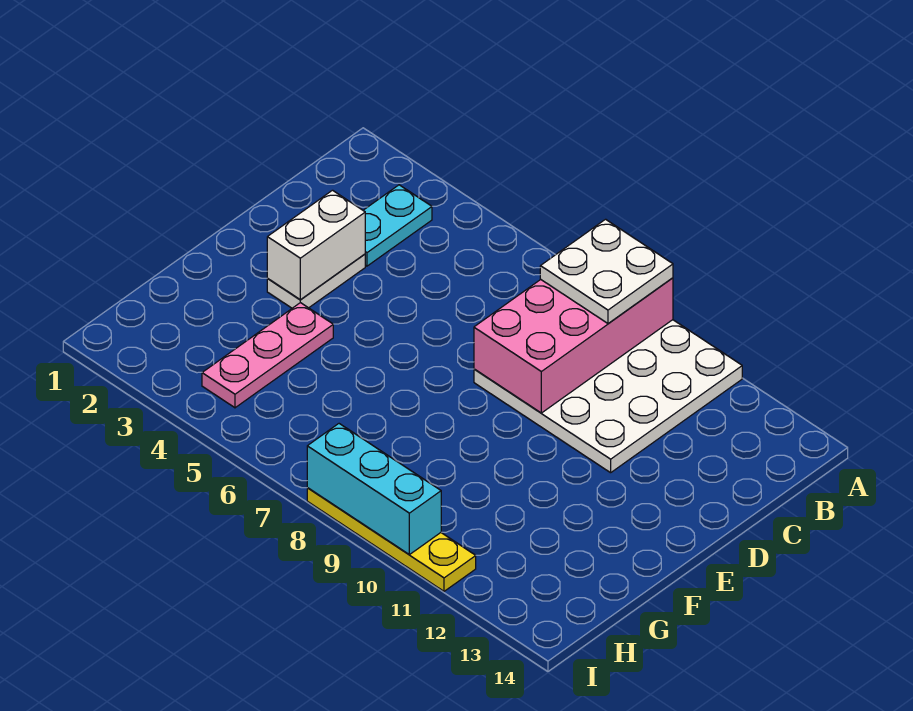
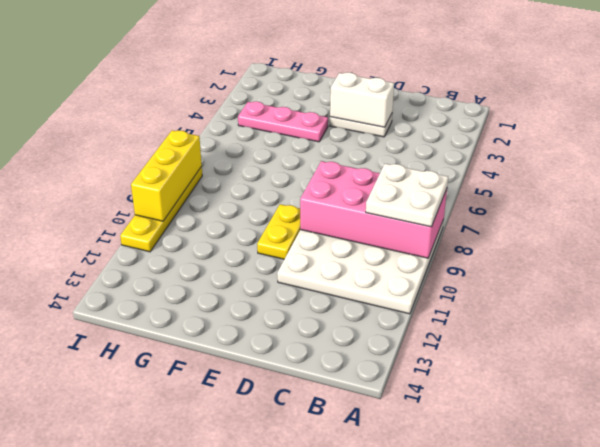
cyan 1x2 plate [363,185,432,266] -> none
none -> yellow 1x2 plate [257,204,300,259]
cyan 1x3 brick [307,424,441,555] -> yellow 1x3 brick [131,130,202,221]

